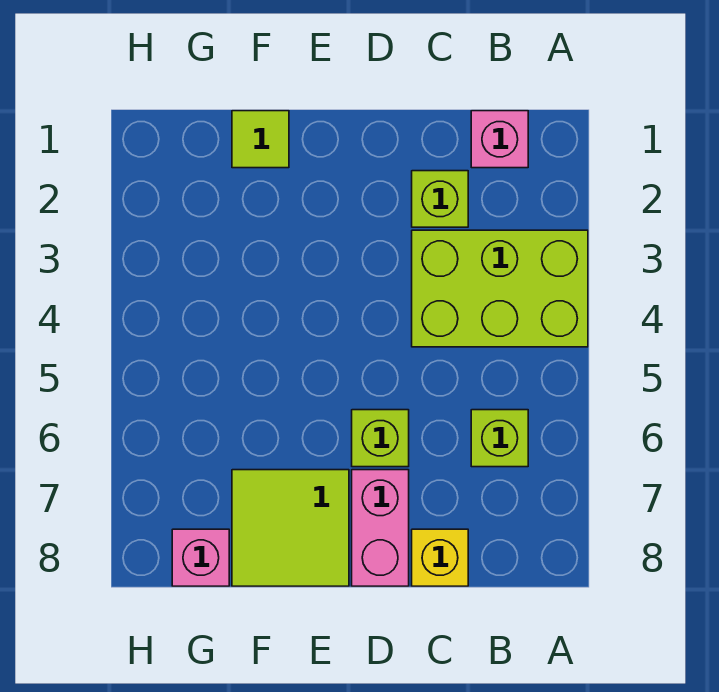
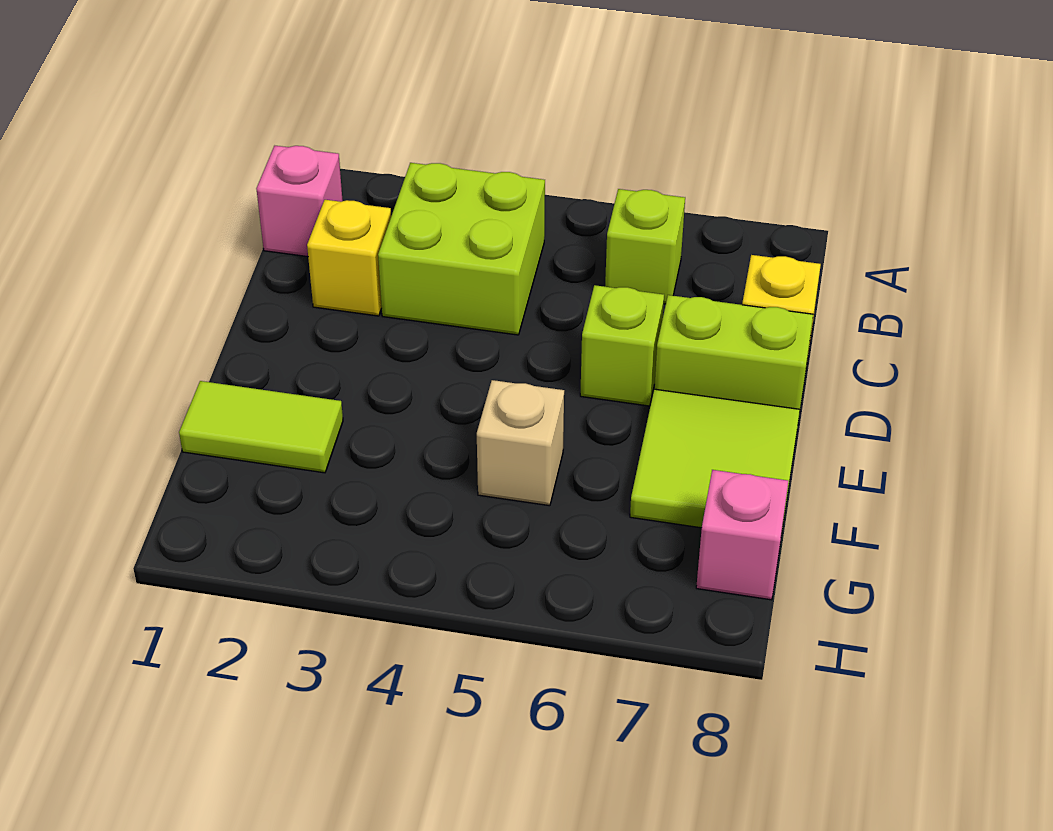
lime 2x3 brick [412,230,588,347] -> lime 2x2 brick [378,163,545,335]
lime 1x1 brick [412,171,468,227] -> yellow 1x1 brick [307,200,391,316]
pink 1x2 brick [352,470,409,586] -> lime 1x2 brick [654,295,813,414]
lime 1x1 tile [232,111,289,168] -> lime 1x2 tile [179,381,343,473]
none -> tan 1x1 brick [477,380,564,506]

